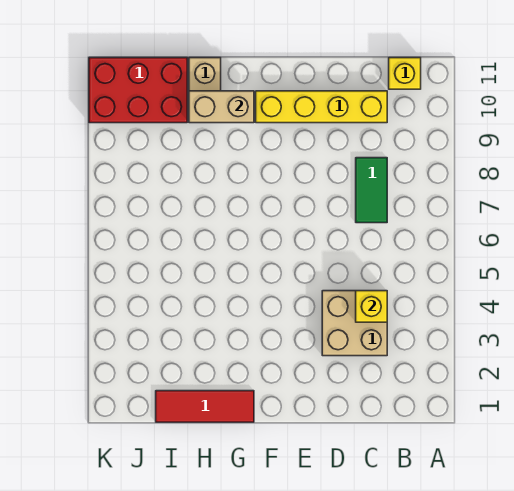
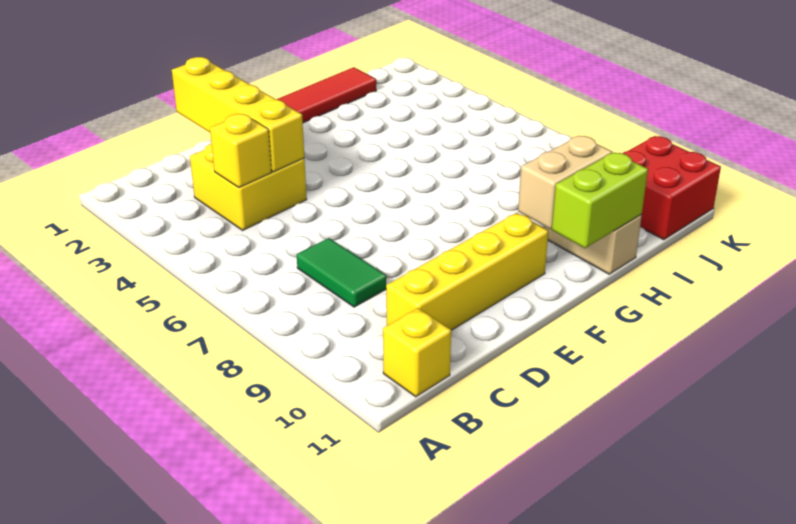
tan 2x2 brick [322,291,387,356] -> yellow 2x2 brick [190,144,307,230]
none -> yellow 1x4 brick [172,57,304,172]
none -> lime 1x2 brick [552,152,648,248]
red 2x3 brick [89,58,187,123] -> red 2x2 brick [622,136,721,240]

